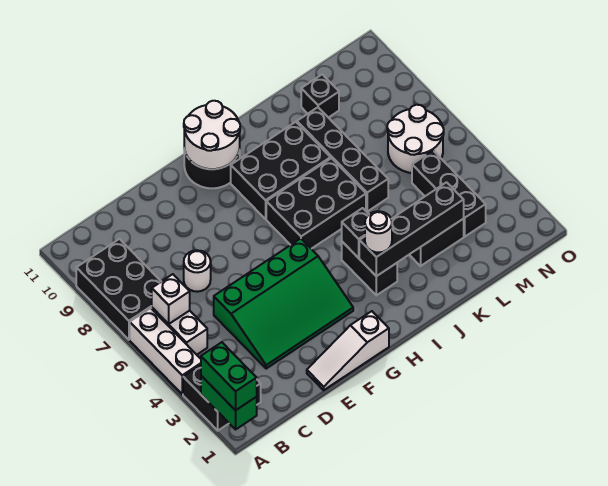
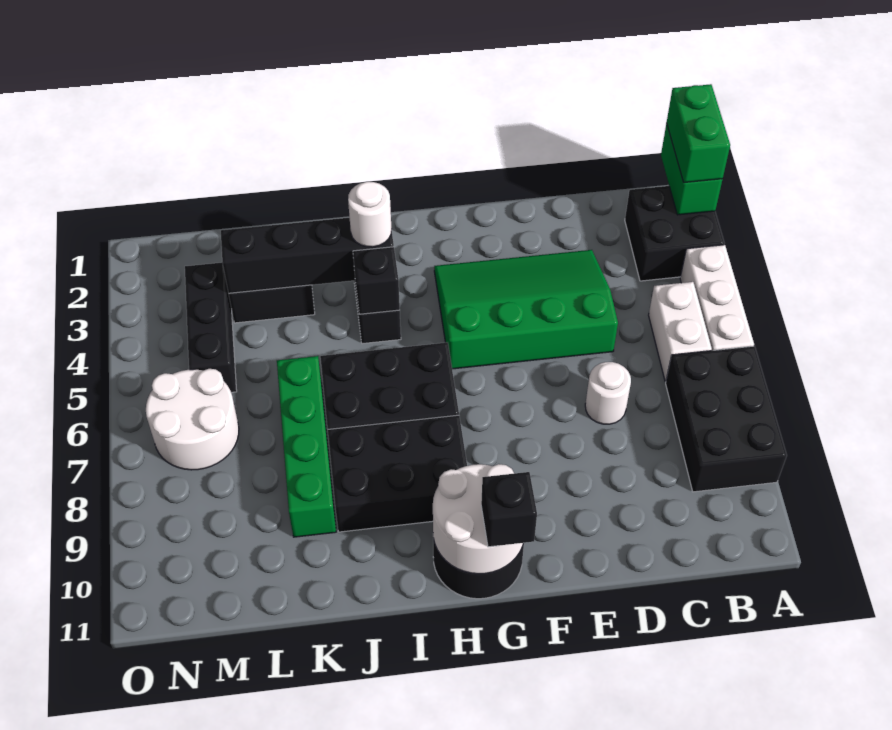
white 1x1 brick [152,274,190,324] -> none
white 1x3 slope [307,311,389,390] -> none
black 1x4 brick [297,107,388,211] -> green 1x4 brick [277,356,336,537]
black 1x1 brick [301,74,339,118] -> black 1x1 brick moved to [481,472,537,547]

